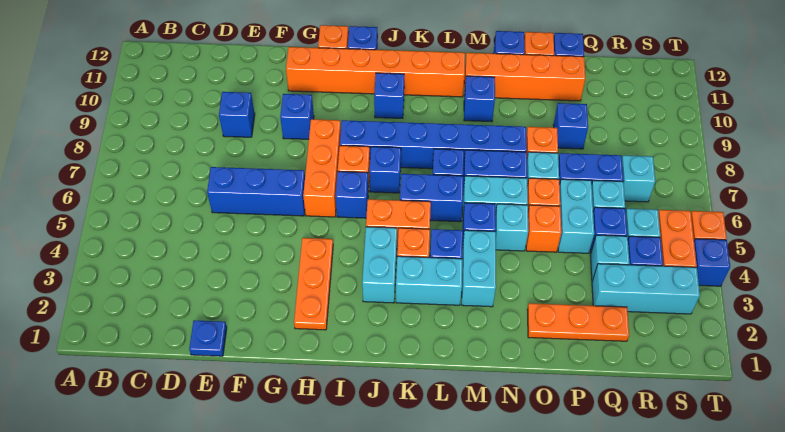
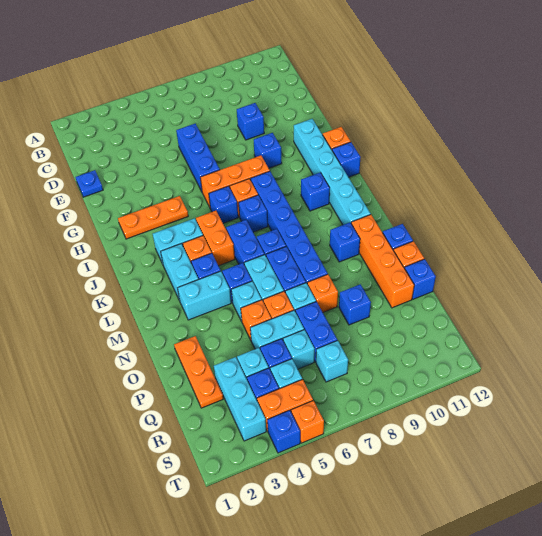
orange 1x6 brick [286,47,465,97] -> cyan 1x6 brick [294,119,371,225]

